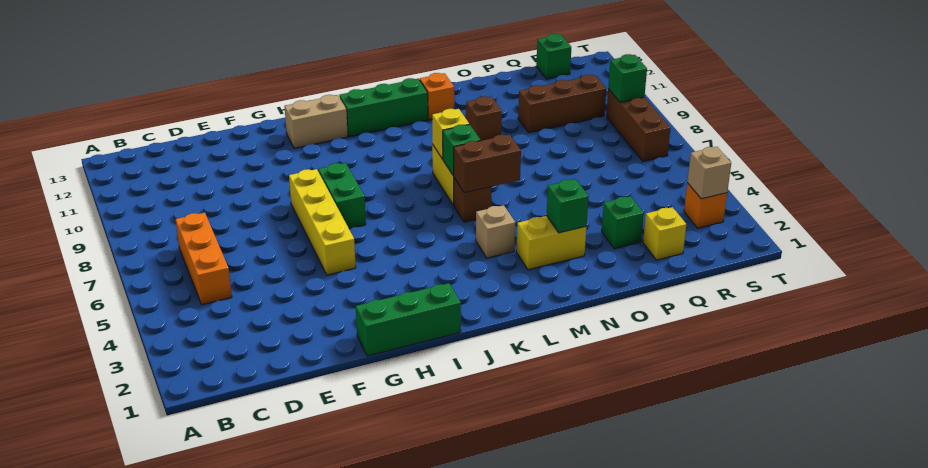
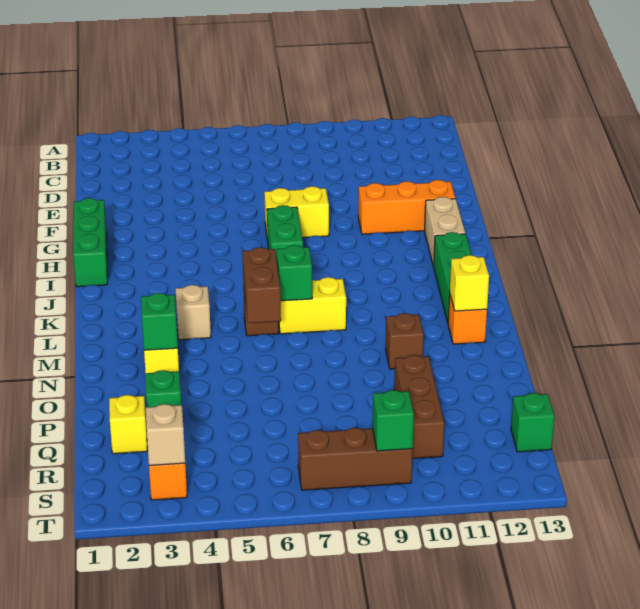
orange 1x3 brick [175,213,232,305] -> orange 1x3 brick moved to [358,180,455,234]
yellow 1x4 brick [289,169,356,275] -> yellow 1x2 brick [264,186,329,238]
green 1x2 brick [318,163,366,229] -> green 1x2 brick turned to [267,205,303,260]
yellow 1x1 brick [432,109,469,159] -> yellow 1x1 brick moved to [449,255,489,311]

